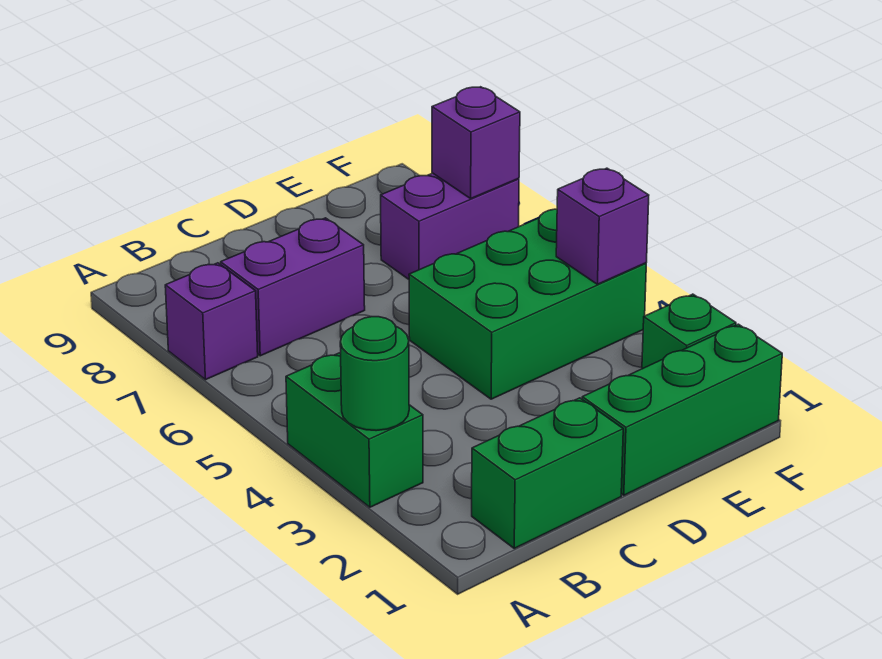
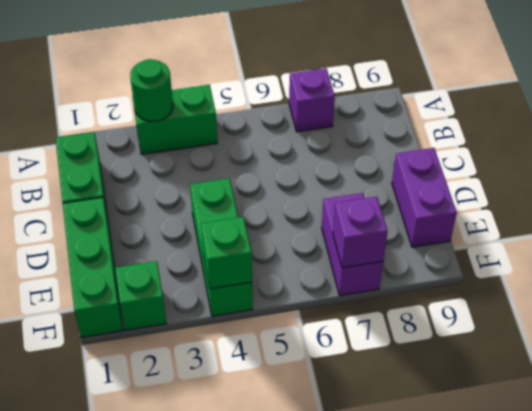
purple 1x2 brick [221,218,365,356] -> purple 1x2 brick moved to [392,148,457,247]
green 2x3 brick [409,209,646,399] -> green 1x3 brick [190,178,253,316]
purple 1x1 brick [556,168,649,284] -> green 1x1 brick [201,217,252,289]

